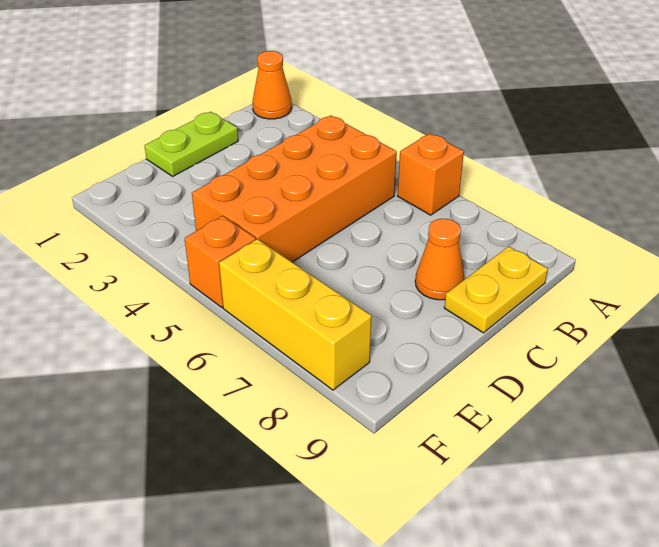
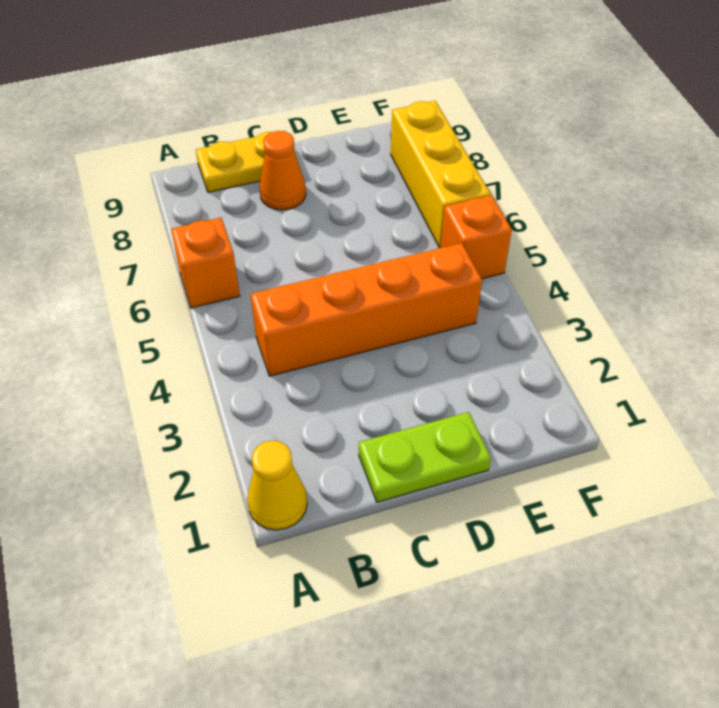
orange 1x1 cone [252,51,292,119] -> yellow 1x1 cone [247,441,307,530]
orange 2x4 brick [192,115,397,262] -> orange 1x4 brick [251,243,482,376]

